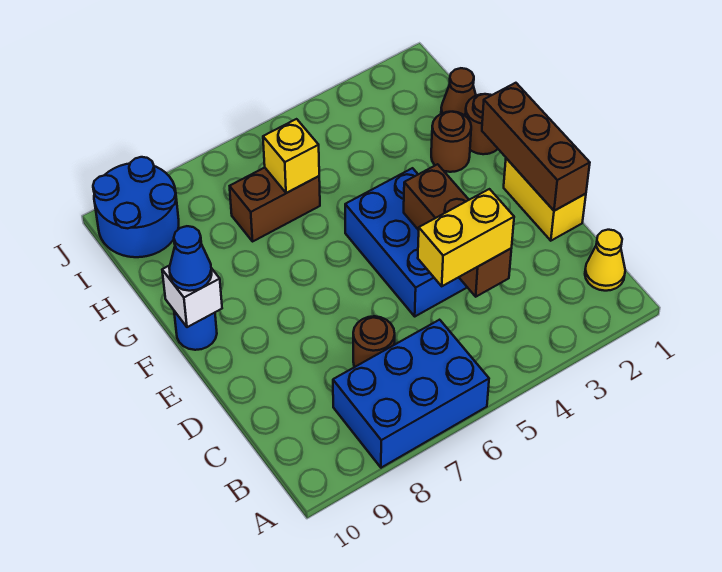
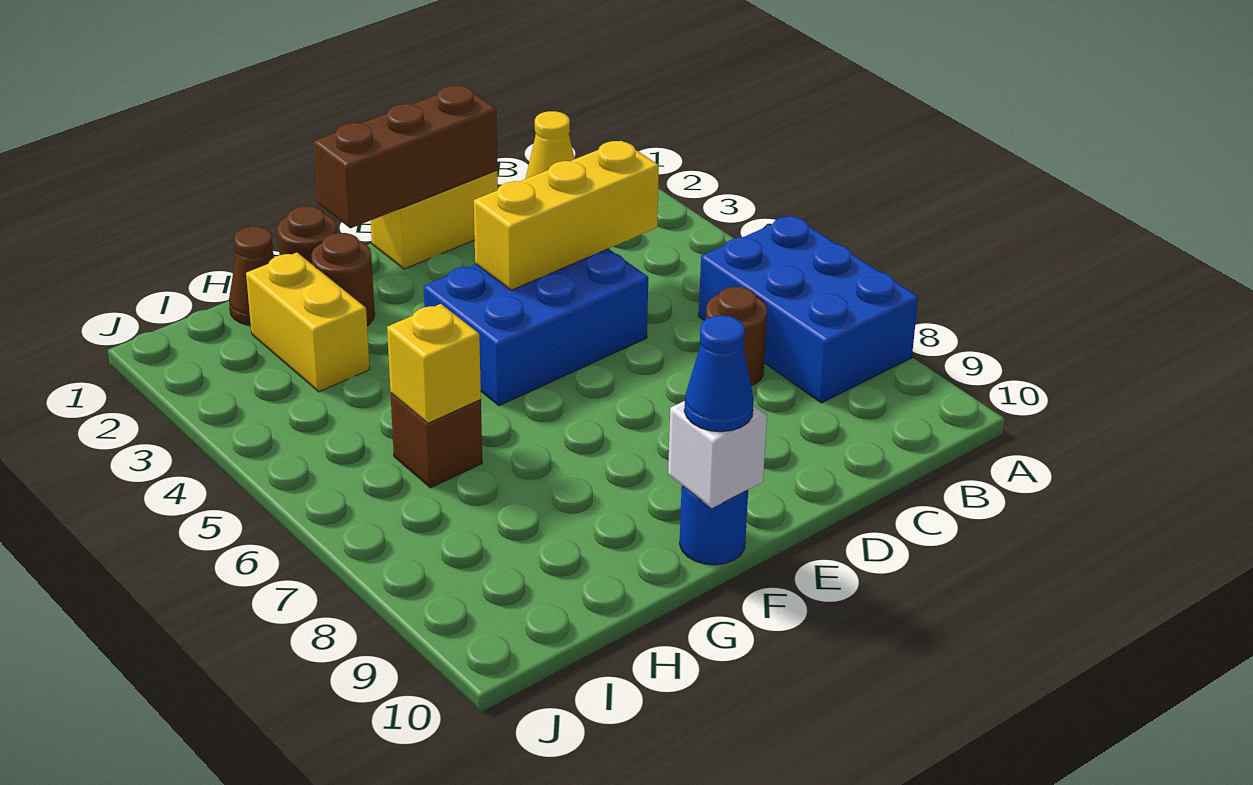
brown 1x3 brick [404,164,511,297] -> yellow 1x3 brick [474,141,659,290]
yellow 1x2 brick [418,189,514,286] -> yellow 1x2 brick moved to [246,253,370,392]
brown 1x2 brick [230,168,320,241] -> brown 1x1 brick [391,393,482,488]
blue 2x2 round brick [93,157,179,257] -> none

